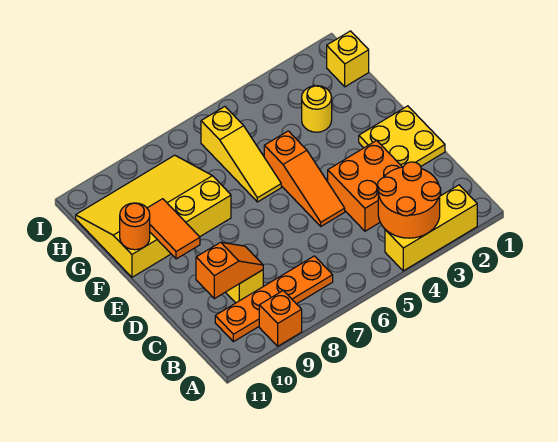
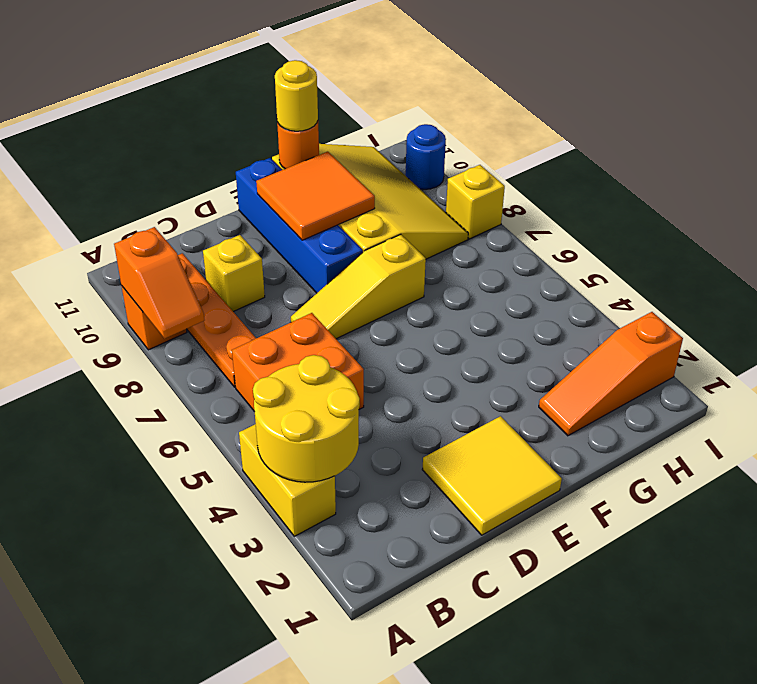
yellow 1x3 brick [385,185,477,271] -> yellow 1x2 brick [239,424,336,536]
orange 2x2 round brick [378,162,441,238] -> yellow 2x2 round brick [253,355,360,482]
orange 2x2 brick [328,140,402,231] -> orange 2x2 brick moved to [232,313,364,410]
orange 1x2 slope [196,242,263,299] -> orange 1x2 slope moved to [114,227,205,339]
yellow 2x2 plate [359,106,445,167] -> yellow 2x2 tile [422,416,562,535]
orange 1x3 slope [264,131,345,226] -> orange 1x3 slope moved to [539,312,683,436]
none -> blue 1x4 brick [236,158,363,293]
orange 1x2 tile [147,199,200,259] -> orange 2x2 tile [256,152,375,240]
yellow 1x3 slope [201,107,281,202] -> yellow 1x3 slope moved to [291,235,426,339]
yellow 1x1 round brick [302,86,332,132] -> yellow 1x1 round brick moved to [275,60,318,131]
yellow 1x1 brick [327,31,369,87] -> yellow 1x1 brick moved to [446,165,505,239]
none -> blue 1x1 round brick [406,124,446,189]

